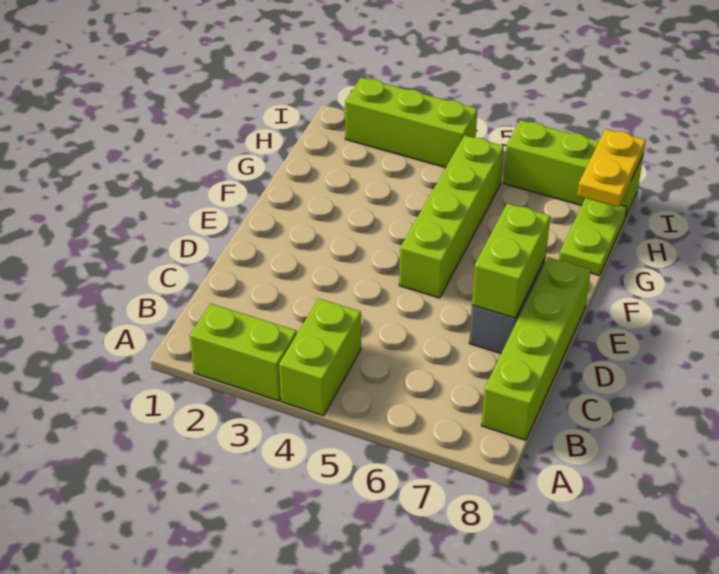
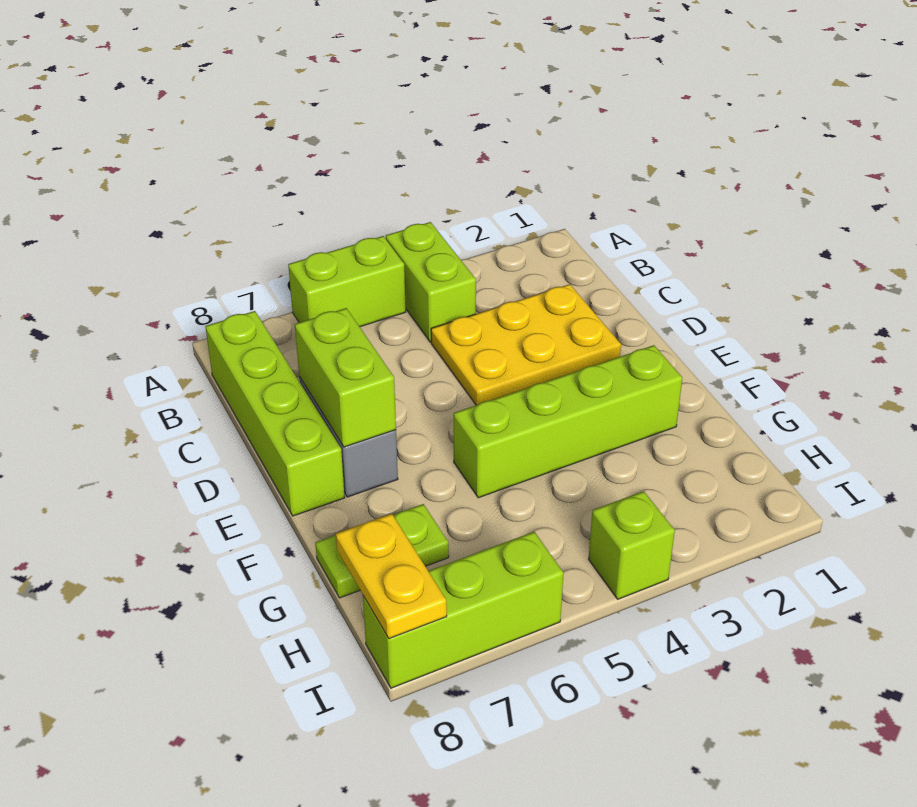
lime 1x2 brick [190,304,297,401] -> lime 1x2 brick moved to [288,236,406,327]
none -> yellow 2x3 plate [431,284,621,405]
lime 1x4 brick [399,135,504,298] -> lime 1x4 brick turned to [454,345,682,498]
lime 1x2 plate [559,198,627,276] -> lime 1x2 plate turned to [315,504,449,598]
lime 1x3 brick [345,78,478,167] -> lime 1x1 brick [588,491,675,599]

